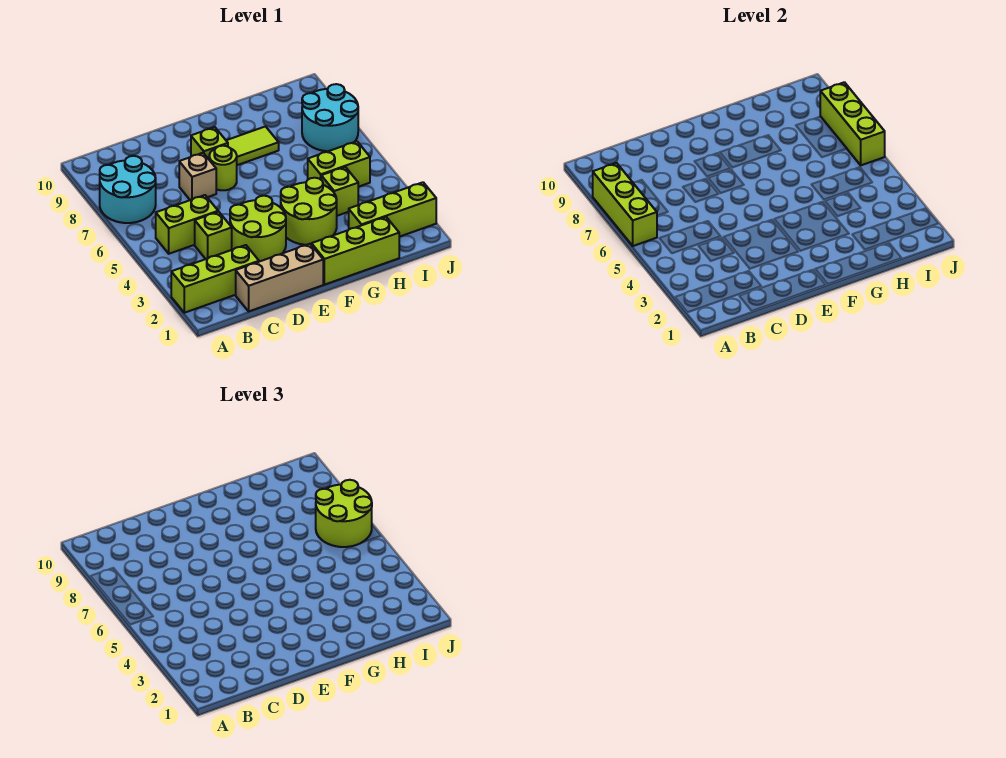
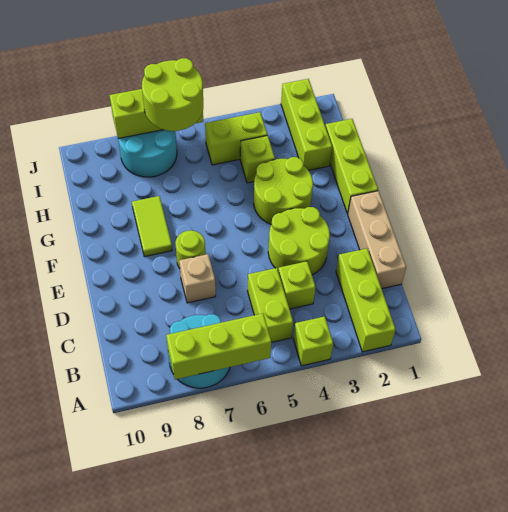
lime 1x1 brick [191,127,228,159] -> lime 1x1 brick moved to [293,316,333,366]
lime 1x2 brick [308,141,370,187] -> lime 1x2 brick turned to [205,112,267,165]

